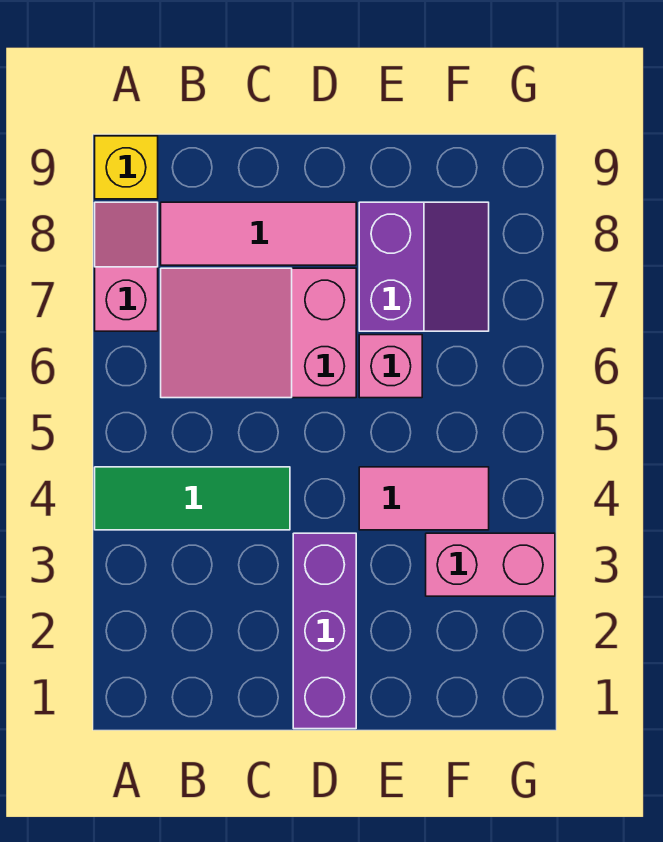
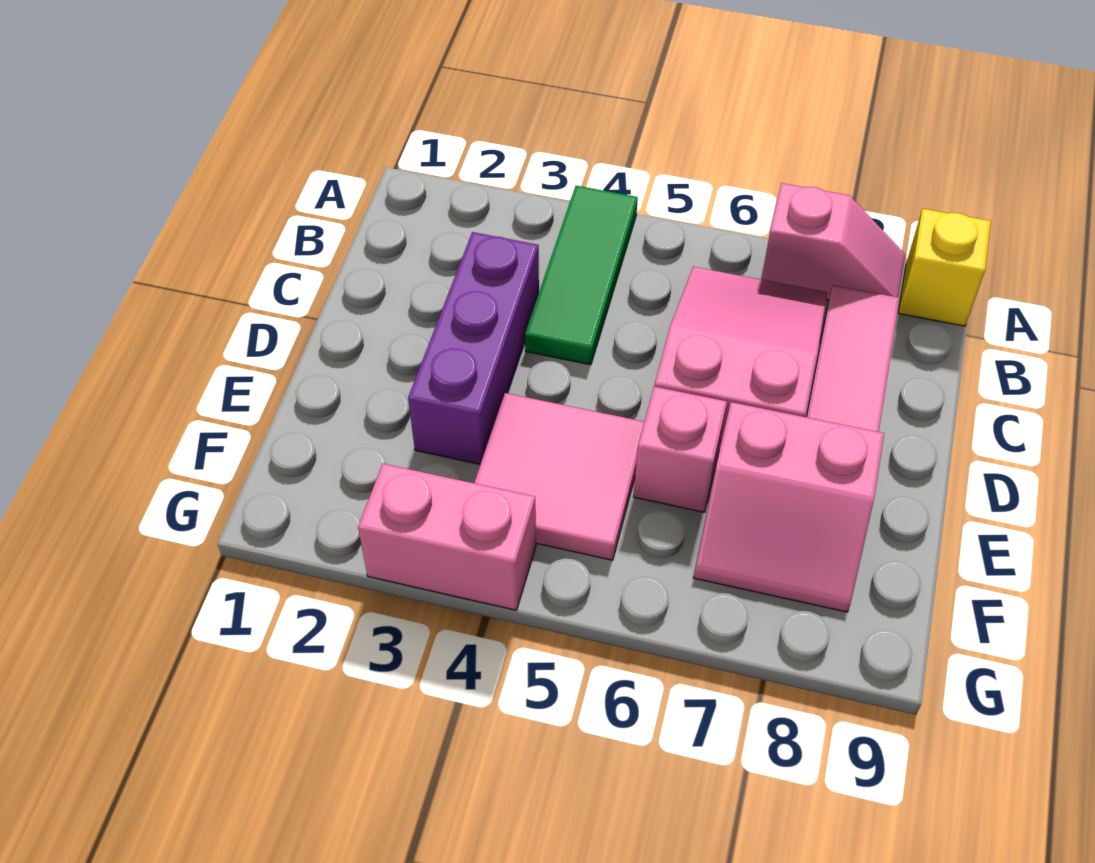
purple 1x3 brick [293,533,356,729] -> purple 1x3 brick turned to [408,232,539,464]
pink 1x2 tile [359,467,489,530] -> pink 2x2 tile [474,393,644,560]
purple 2x2 slope [359,202,489,331] -> pink 2x2 slope [694,402,884,612]
pink 1x2 brick [426,533,555,596] -> pink 1x2 brick turned to [358,464,536,610]

